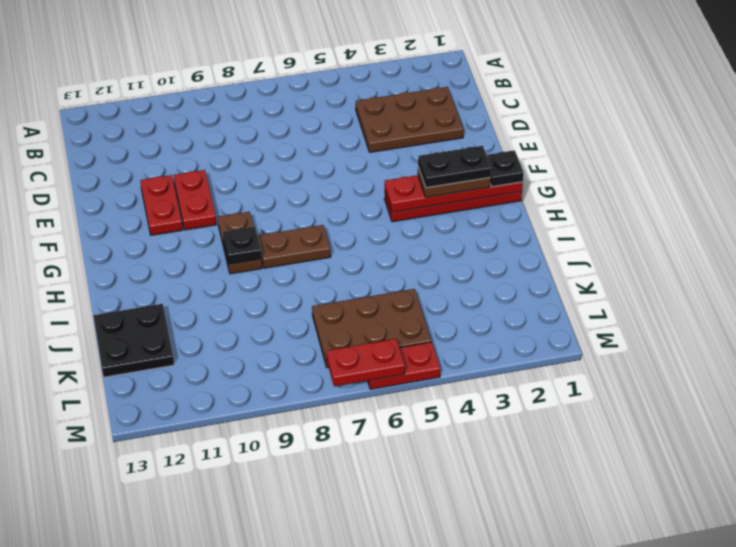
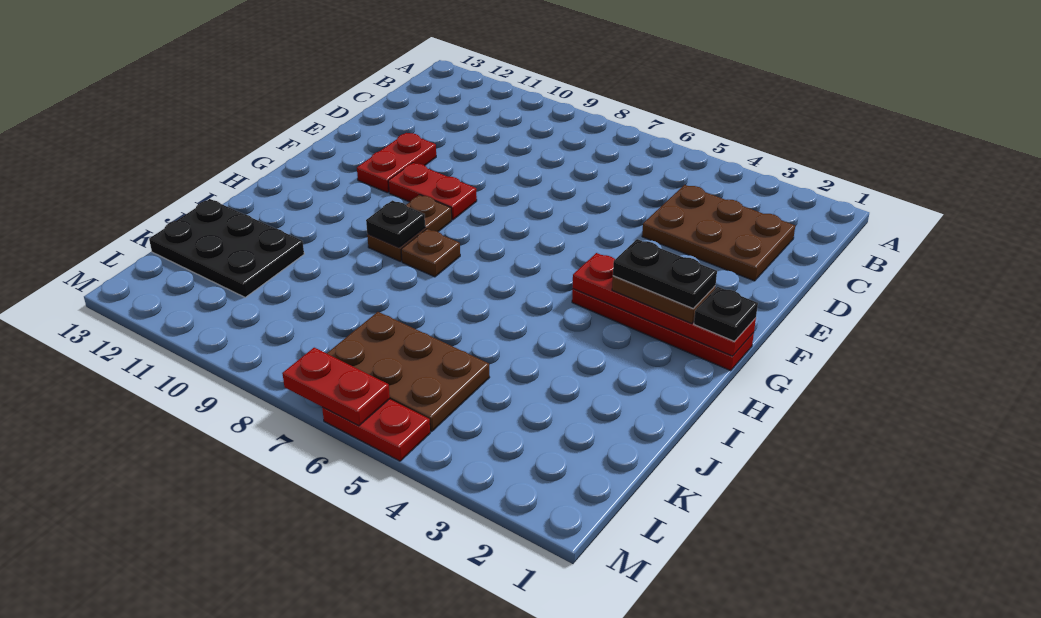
red 1x2 plate [174,170,217,230] -> red 1x2 plate turned to [388,163,477,220]
brown 1x2 plate [258,225,331,268] -> brown 1x1 plate [401,229,460,277]
black 2x2 plate [93,304,174,377] -> black 2x3 plate [149,199,304,297]

